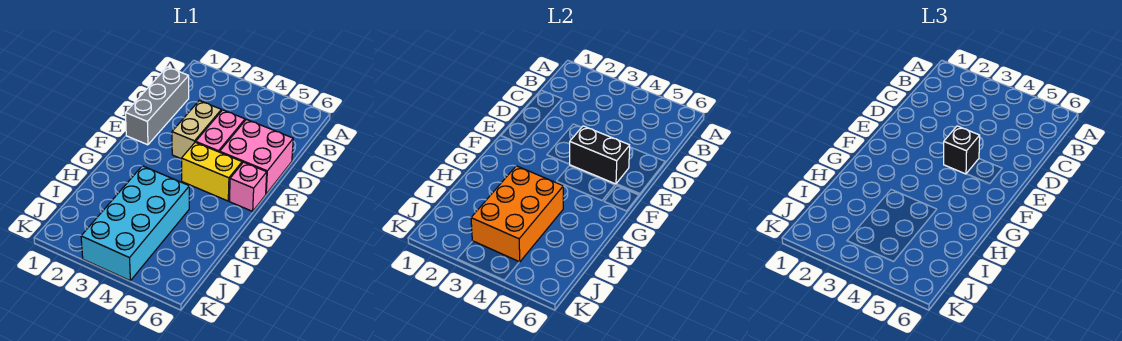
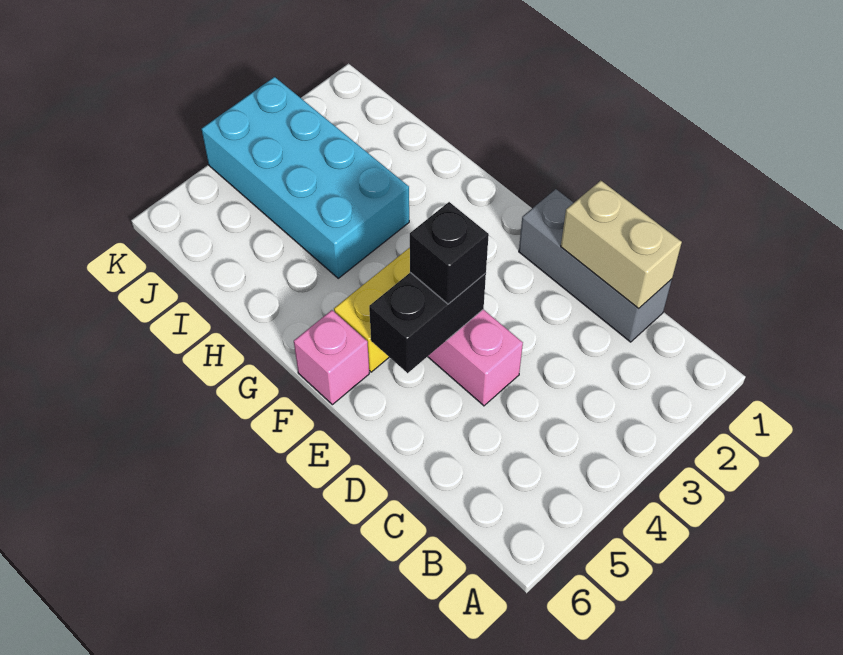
tan 1x2 brick [172,101,221,158] -> tan 1x2 brick moved to [561,181,682,309]
pink 2x2 brick [220,119,293,194] -> none
orange 2x3 brick [471,166,563,262] -> none

